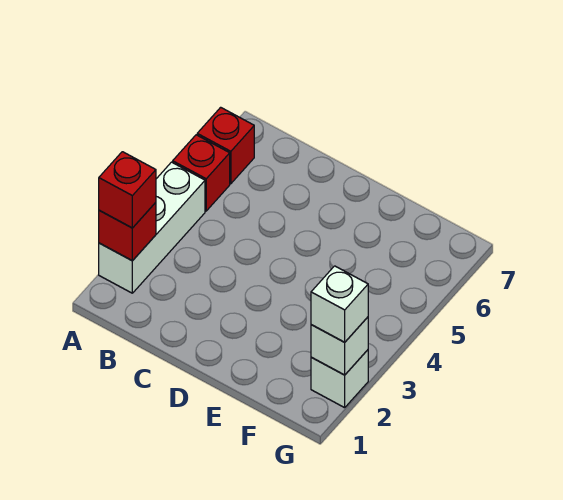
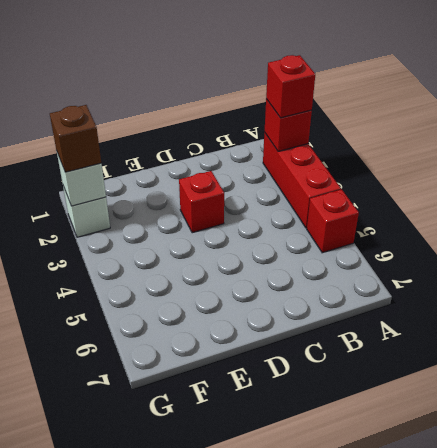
white 1x3 brick [99,162,205,293] -> red 1x3 brick [263,132,341,228]
red 1x1 brick [197,107,254,184] -> red 1x1 brick moved to [179,171,224,233]
white 1x1 brick [311,266,368,342] -> brown 1x1 brick [50,105,101,172]

